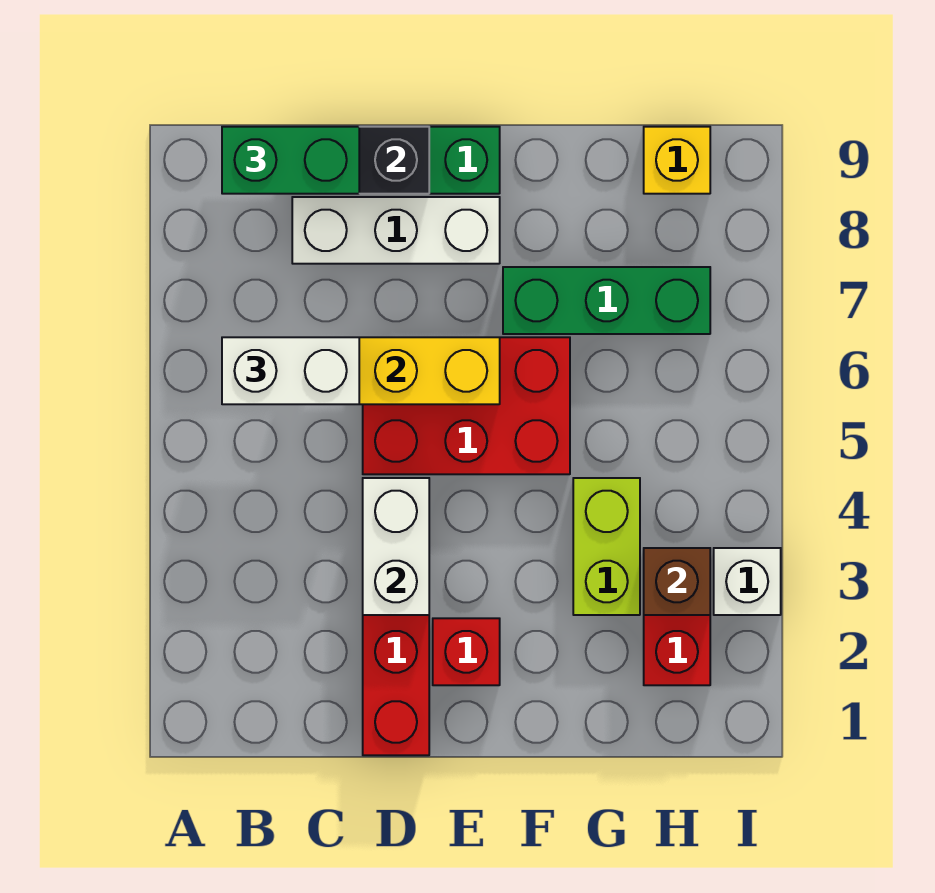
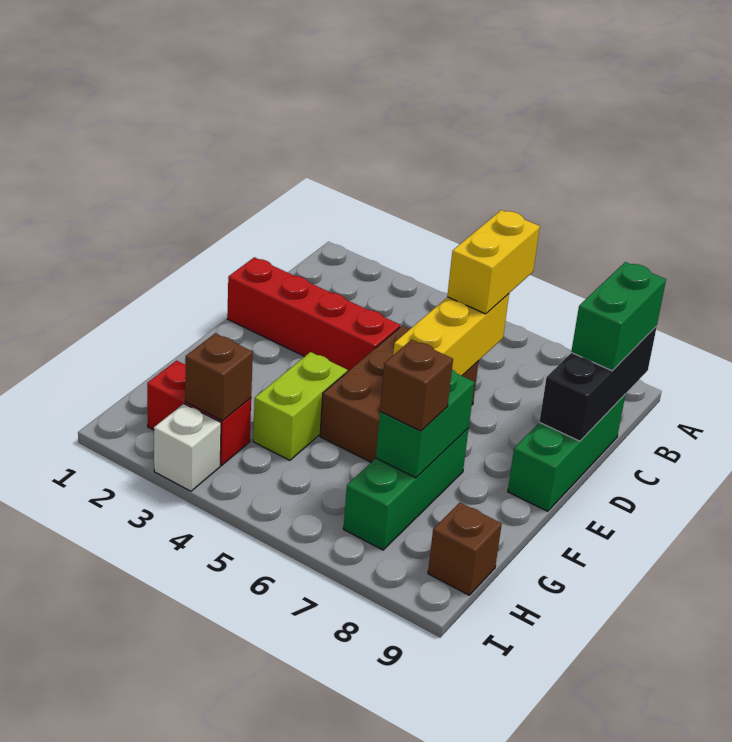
white 1x2 brick [222,337,359,404] -> yellow 1x2 brick [447,210,540,314]
white 1x3 brick [292,197,500,264] -> none
white 1x2 brick [363,478,429,615] -> none
red 2x3 brick [363,337,570,474] -> brown 2x3 brick [320,326,479,462]
red 1x1 brick [433,618,500,685] -> none
none -> green 1x2 brick [376,370,474,478]
lime 1x2 brick [573,478,640,615] -> lime 1x2 brick turned to [253,352,347,460]
none -> brown 1x1 brick [380,340,453,431]
yellow 1x1 brick [644,127,710,194] -> brown 1x1 brick [428,503,502,595]

